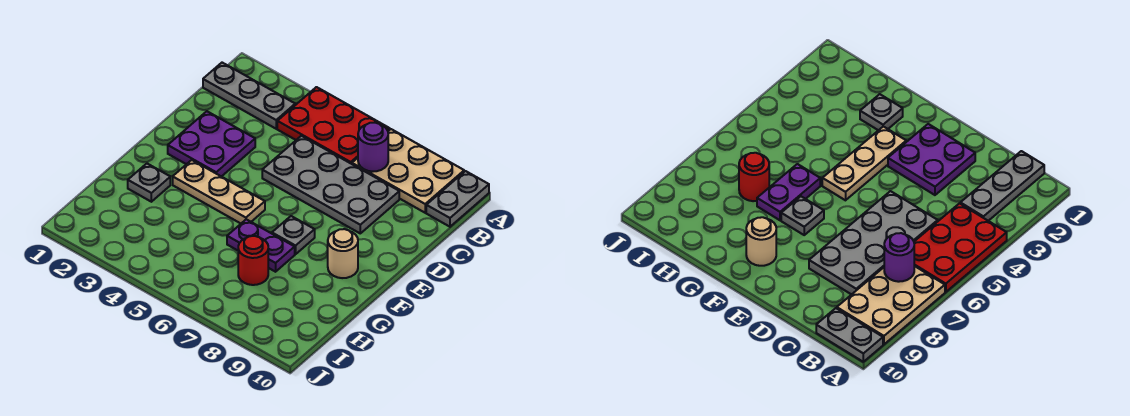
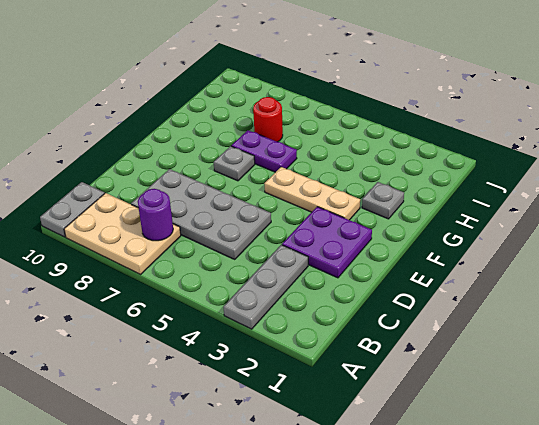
red 2x3 plate [277,87,390,164] -> none
grey 1x3 plate [203,63,295,129] -> grey 1x3 plate turned to [224,245,308,329]
tan 1x1 round brick [328,229,358,278] -> none

